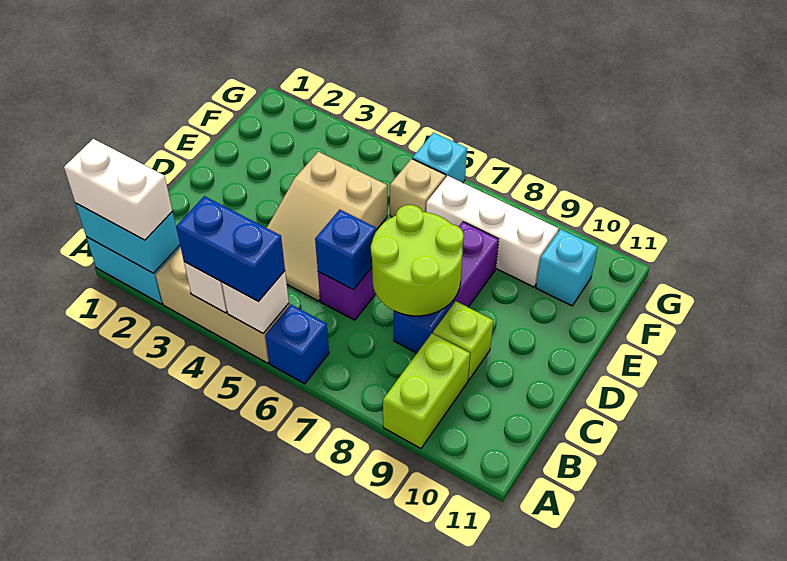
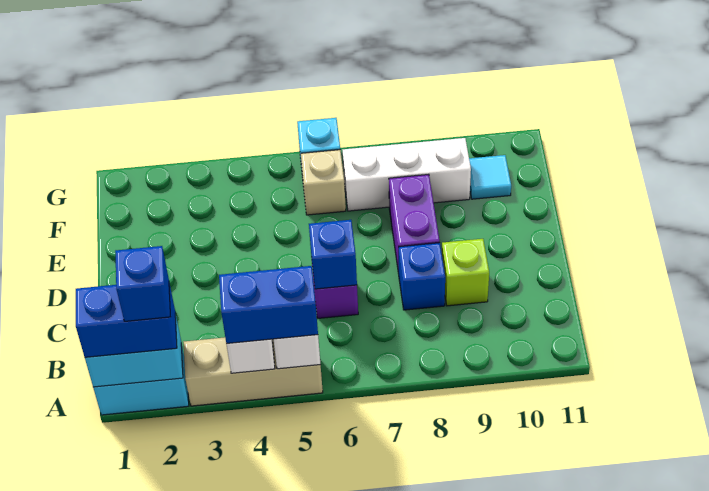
white 1x2 brick [64,139,173,240] -> blue 1x2 brick [76,283,177,357]
blue 1x1 brick [265,305,329,384] -> blue 1x1 brick moved to [115,246,170,321]
lime 1x2 brick [383,333,470,448] -> none
tan 2x3 slope [267,152,387,301] -> none
lime 2x2 round brick [371,205,464,316] -> none
cyan 1x1 brick [536,229,598,306] -> cyan 1x1 tile [469,155,511,199]

